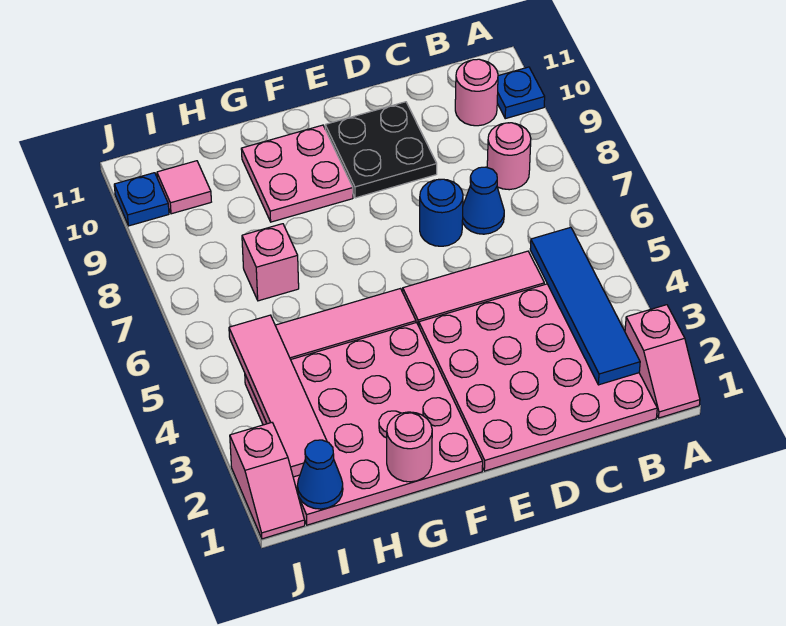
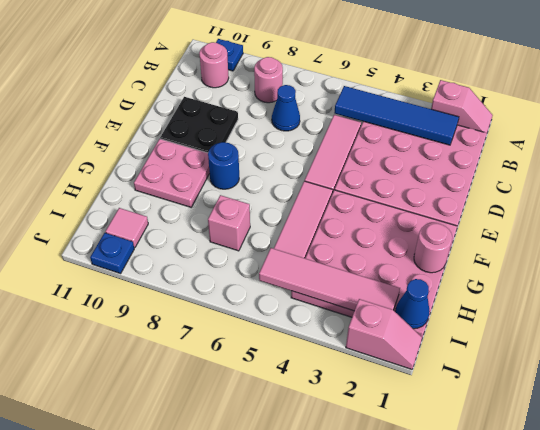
blue 1x1 round brick [420,179,463,246] -> blue 1x1 round brick moved to [208,142,239,189]

